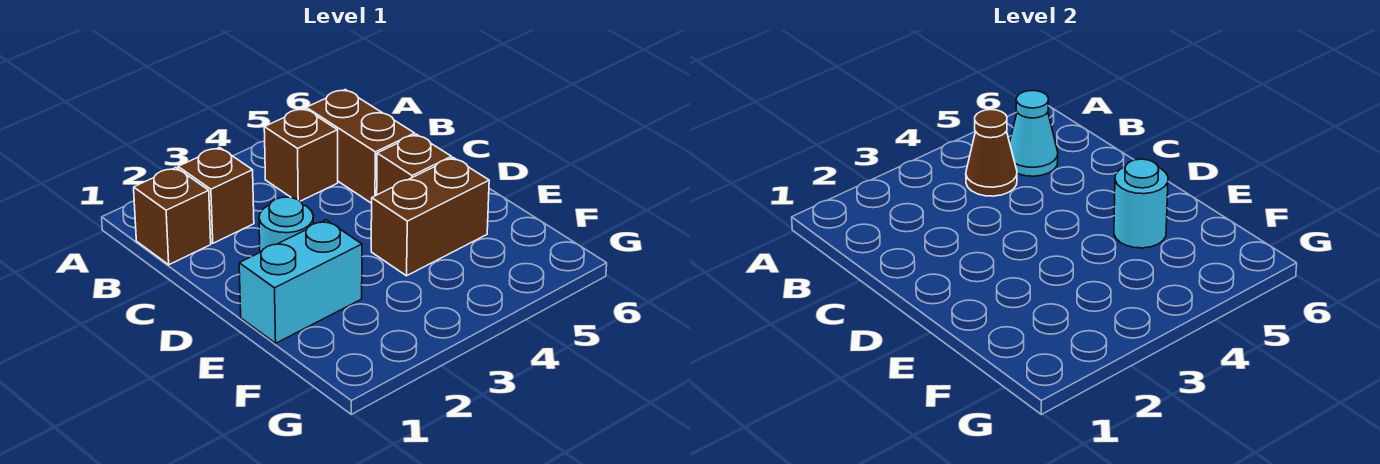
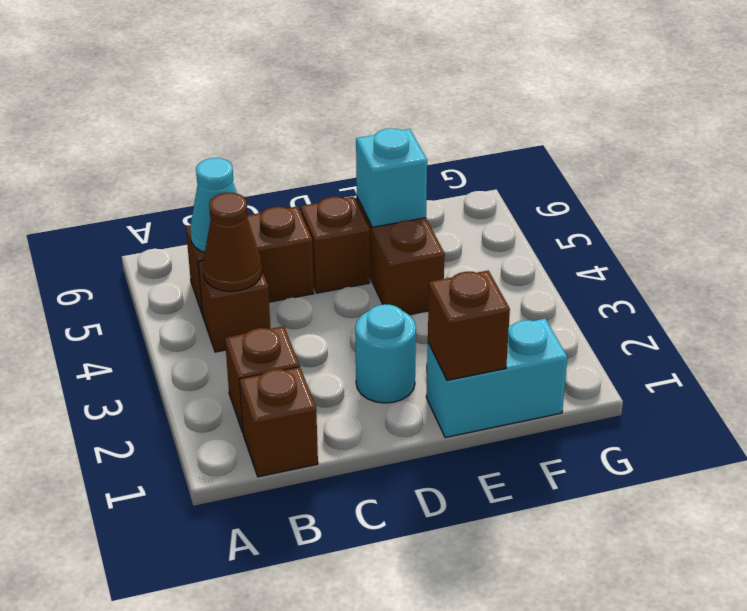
cyan 1x2 brick [239,220,362,343] -> cyan 1x2 brick turned to [426,319,567,438]
none -> brown 1x1 brick [428,270,510,380]
cyan 1x1 round brick [1114,159,1168,248] -> cyan 1x1 brick [356,128,427,227]

